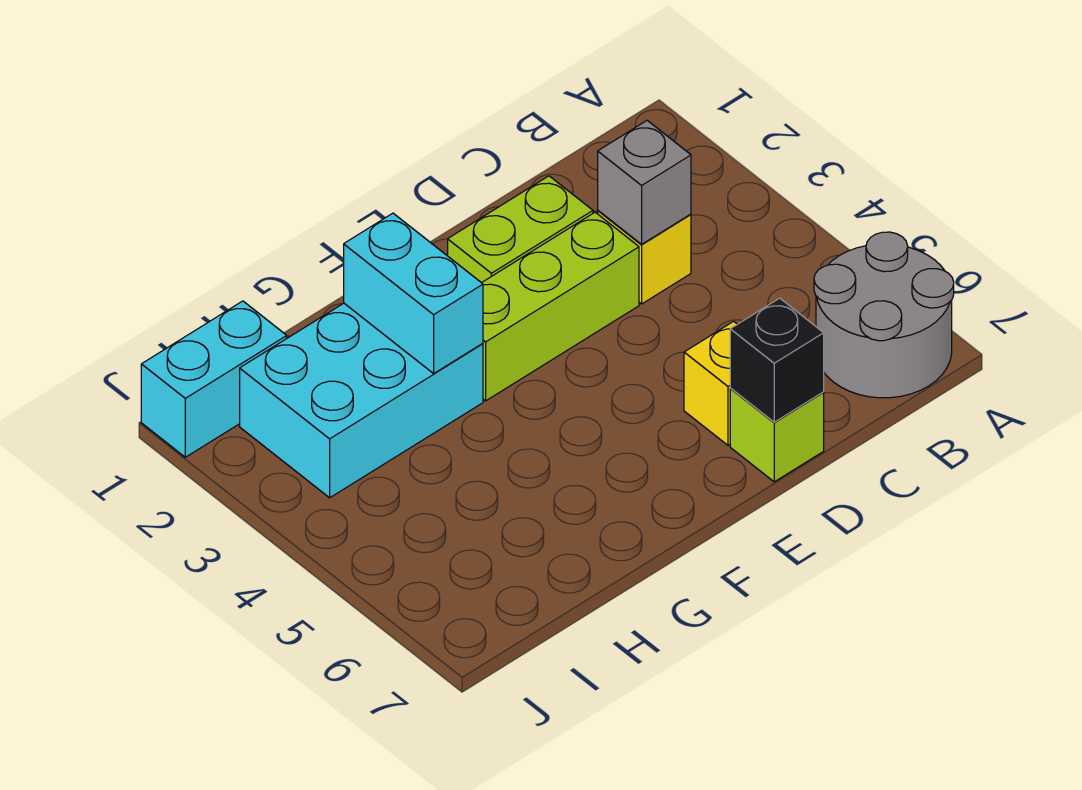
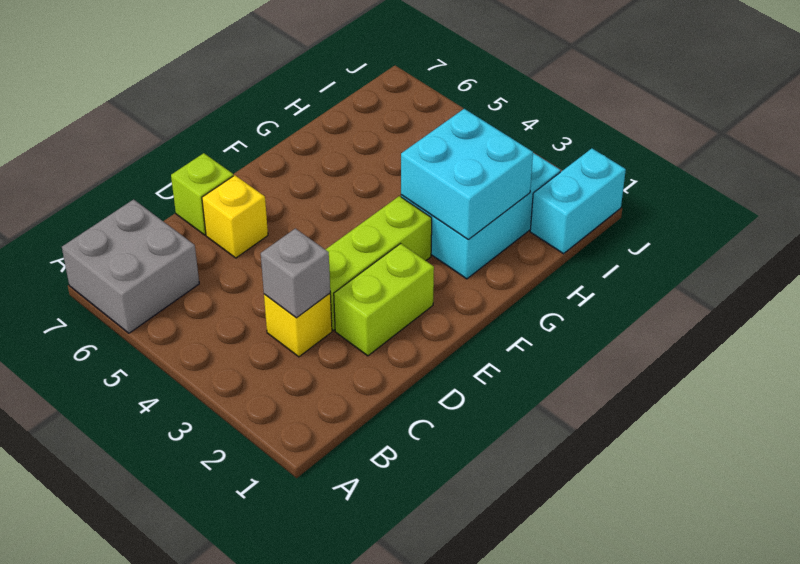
grey 2x2 round brick [814,232,954,398] -> grey 2x2 brick [62,199,199,333]
black 1x1 brick [730,298,824,422] -> none
cyan 1x2 brick [344,213,483,373] -> cyan 2x2 brick [401,109,533,240]

